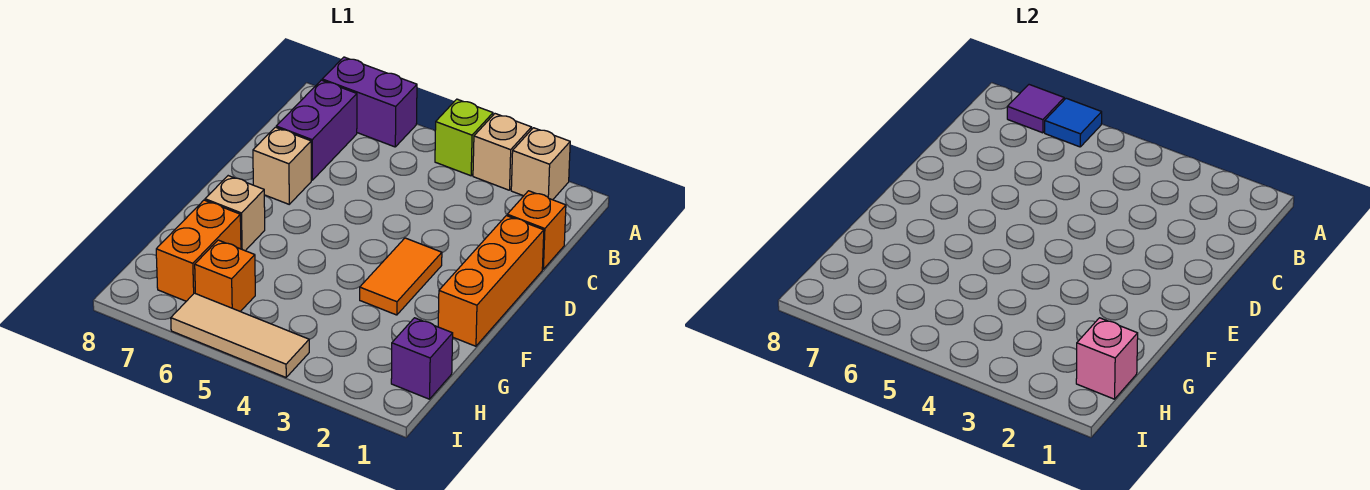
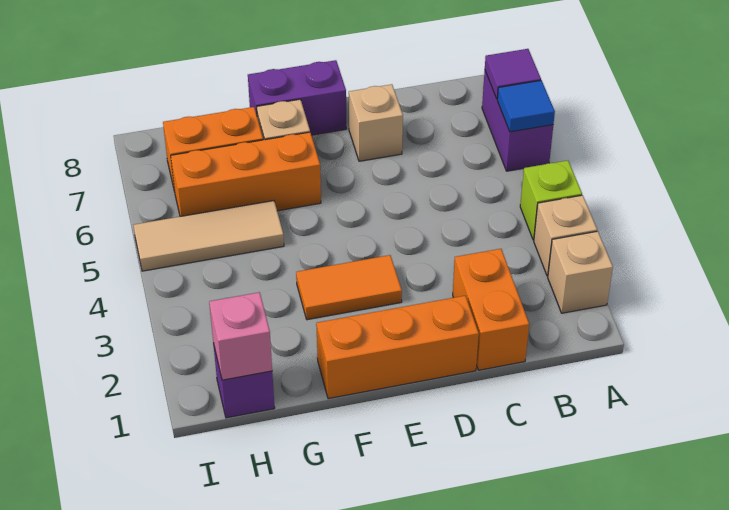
purple 1x2 brick [276,80,357,180] -> purple 1x2 brick moved to [248,60,347,135]
orange 1x1 brick [507,191,566,269] -> orange 1x2 brick [453,249,529,370]
orange 1x1 brick [195,240,255,312] -> orange 1x3 brick [171,132,321,217]
tan 1x3 tile [171,293,309,377] -> tan 1x3 tile turned to [133,201,284,271]

